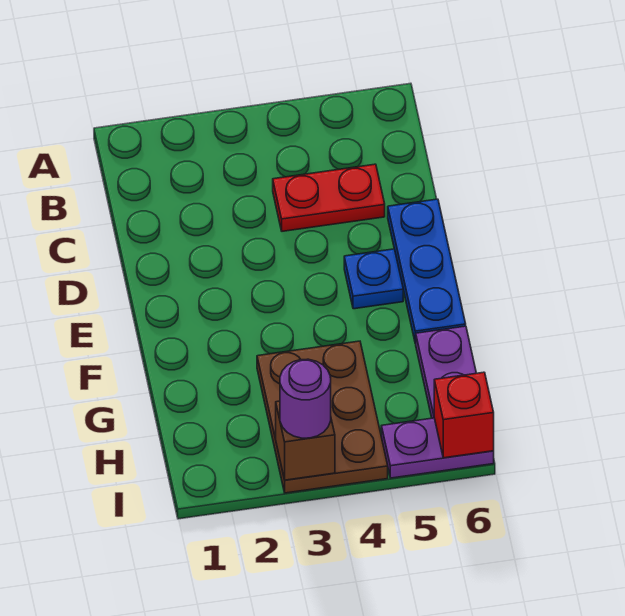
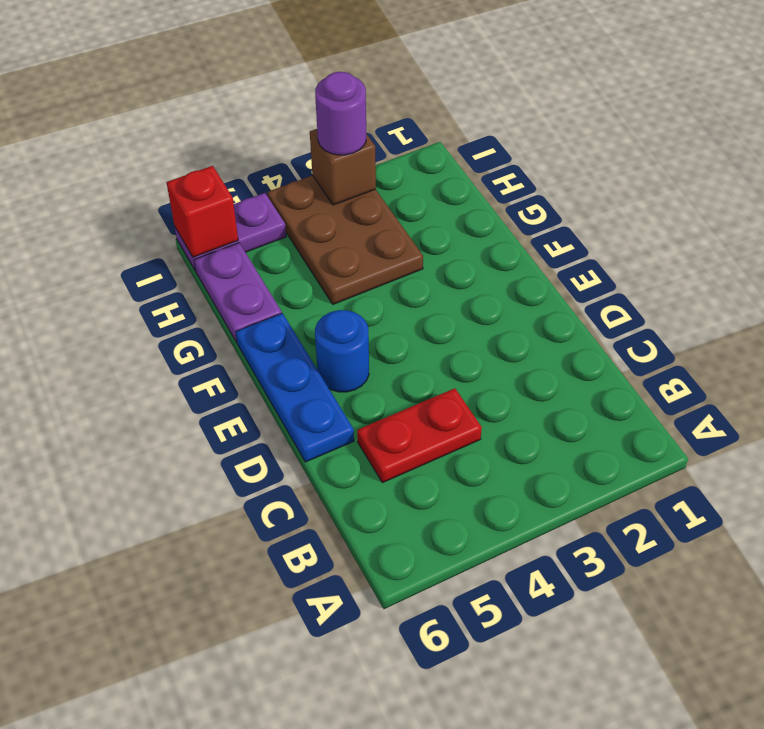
blue 1x1 plate [344,249,403,309] -> blue 1x1 round brick [315,310,369,392]

